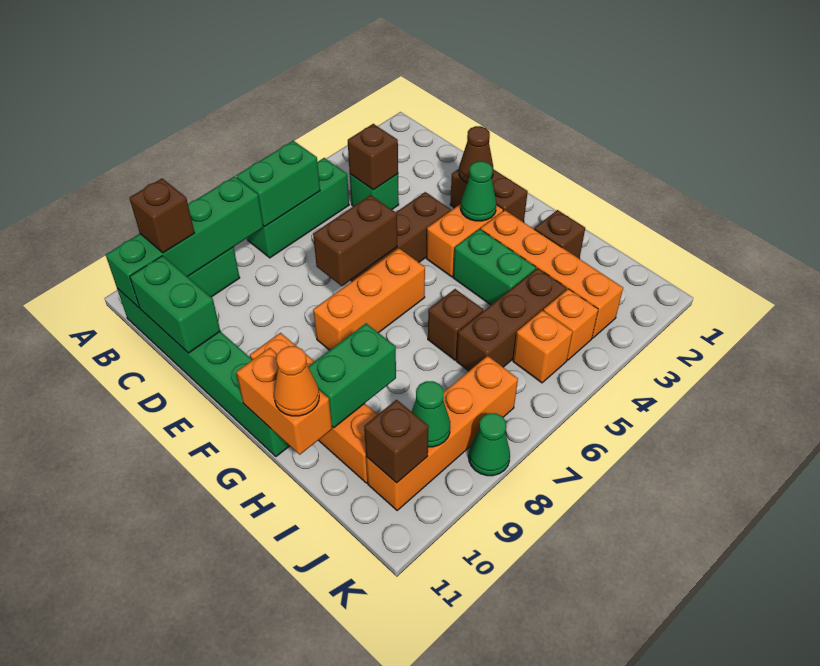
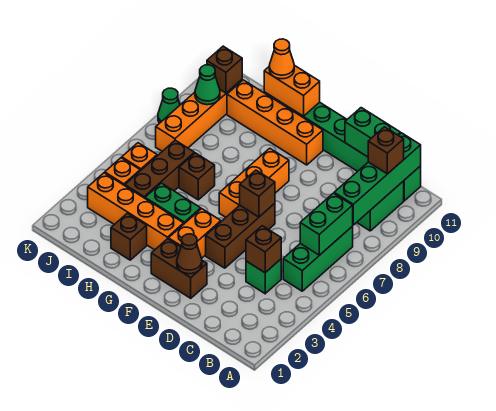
brown 1x2 brick [313,195,397,286] -> brown 1x1 brick [240,170,275,217]
green 1x1 cone [461,161,496,221] -> none
green 1x2 brick [308,323,396,428] -> none

